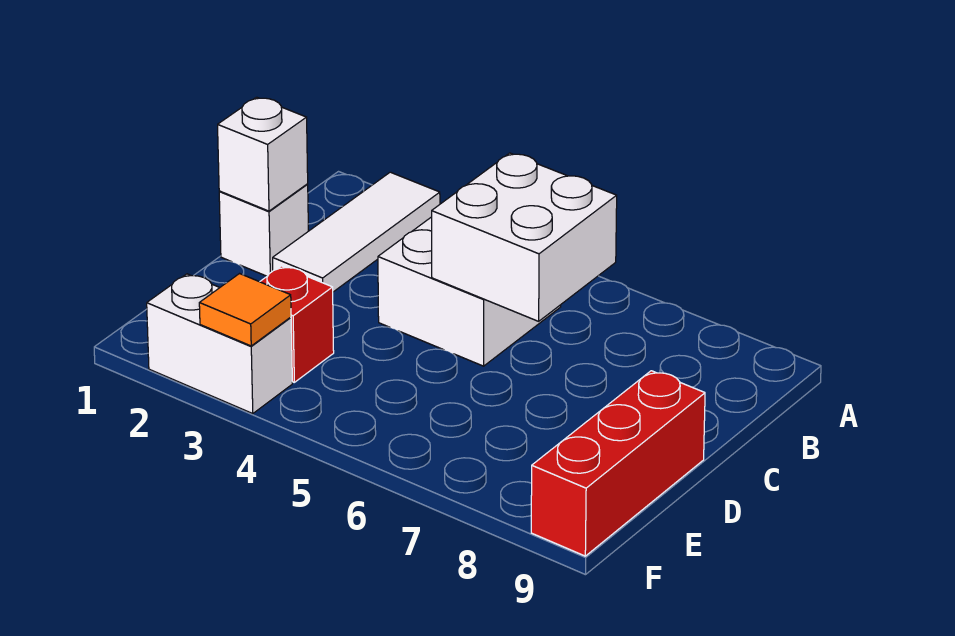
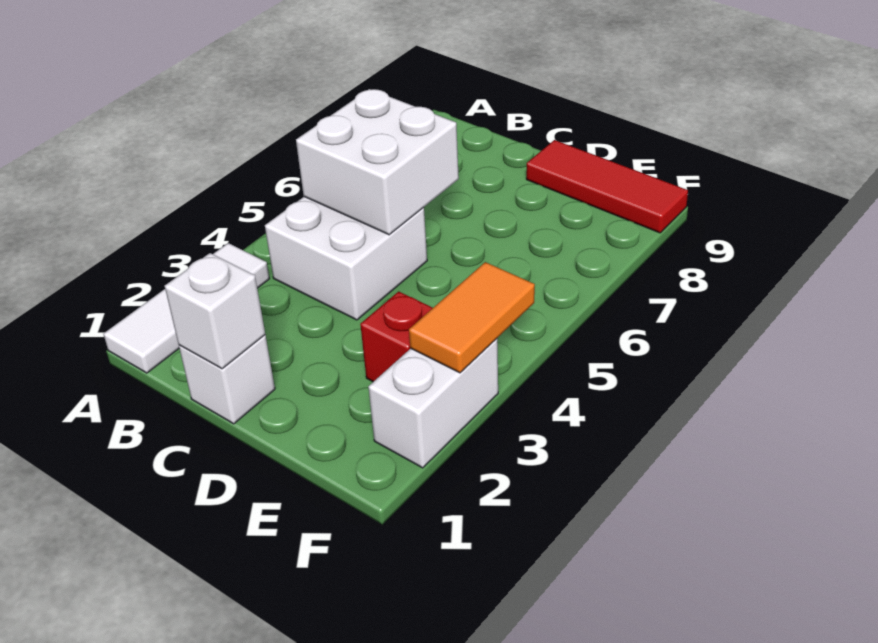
white 1x3 tile [273,172,440,292] -> white 1x3 tile turned to [104,243,269,373]
red 1x3 brick [531,371,705,556] -> red 1x3 tile [526,140,688,233]
orange 1x1 tile [199,274,291,346] -> orange 1x2 tile [409,262,535,373]

